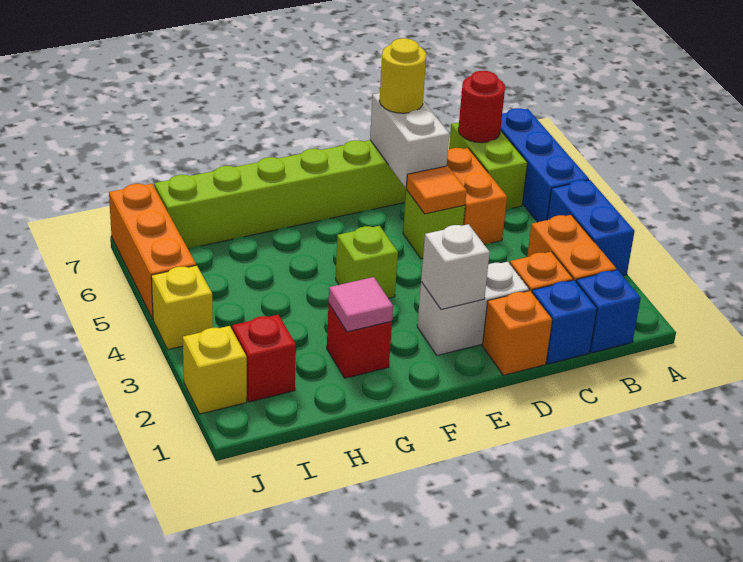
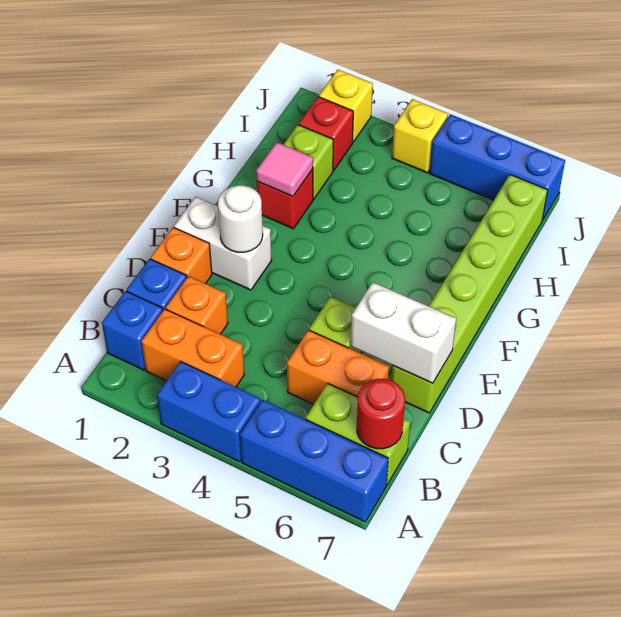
white 1x2 brick [417,262,529,355] -> white 1x2 brick turned to [174,197,272,290]
orange 1x1 tile [406,166,467,214] -> none
yellow 1x1 round brick [379,38,426,113] -> none
white 1x1 brick [421,224,490,309] -> white 1x1 round brick [218,185,263,252]
lime 1x1 brick [336,226,398,298] -> lime 1x1 brick moved to [283,125,333,199]
orange 1x3 brick [109,184,196,319] -> blue 1x3 brick [429,114,565,220]

